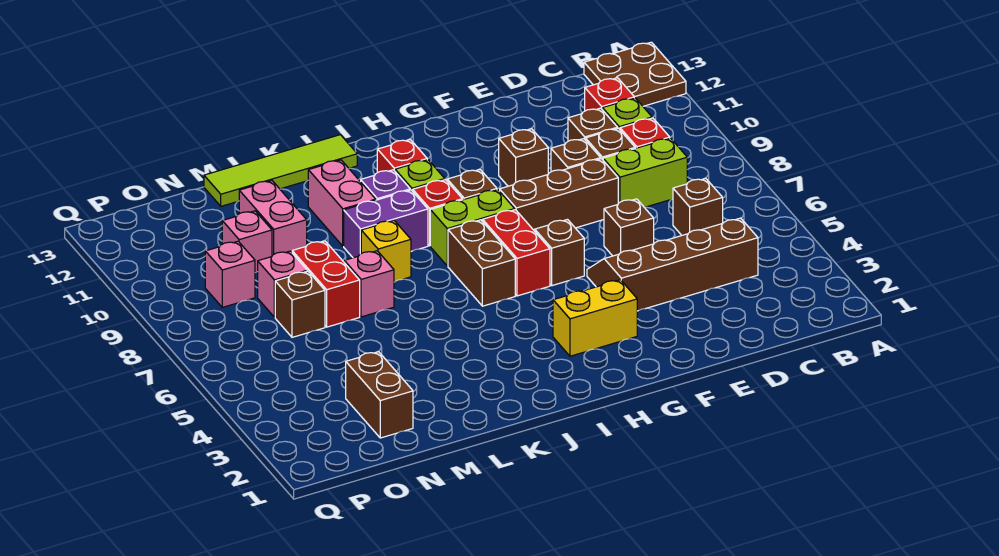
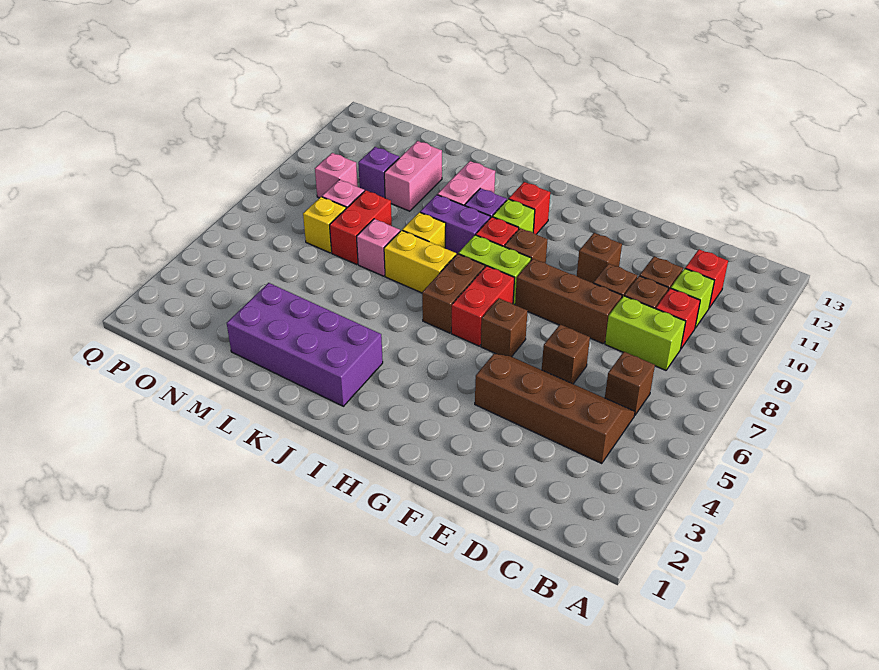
brown 2x2 plate [584,42,686,106] -> none
yellow 1x2 brick [553,280,637,356] -> yellow 1x2 brick moved to [384,230,456,293]
none -> purple 2x4 brick [227,283,383,406]
lime 1x4 tile [204,135,357,206] -> none
brown 1x2 brick [346,352,413,438] -> none
brown 1x1 brick [275,271,325,337] -> yellow 1x1 brick [303,197,346,253]
pink 1x1 brick [222,211,272,272] -> purple 1x1 brick [358,147,399,198]

